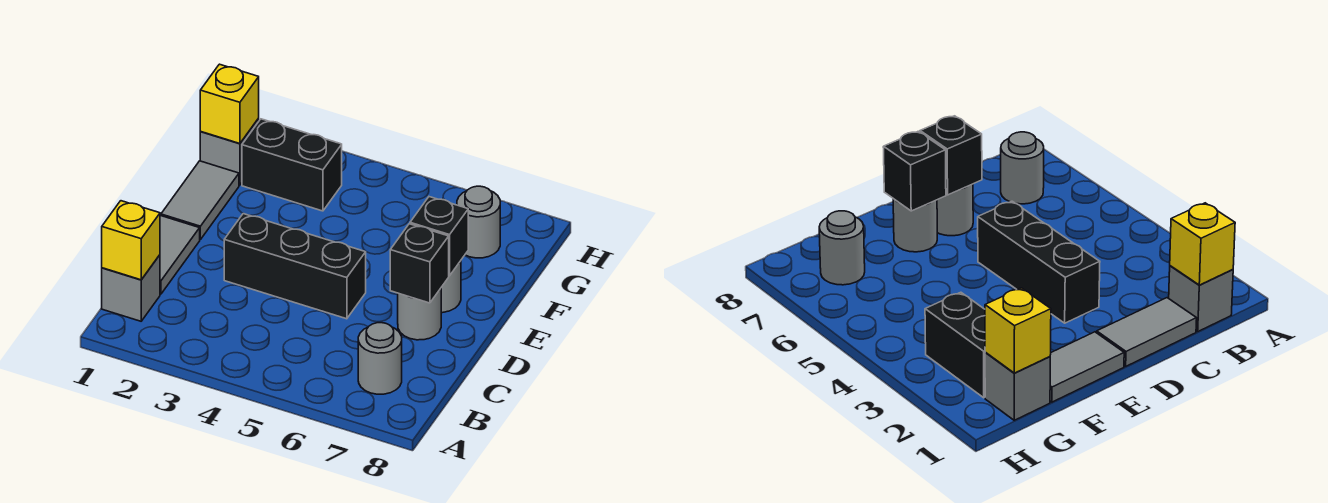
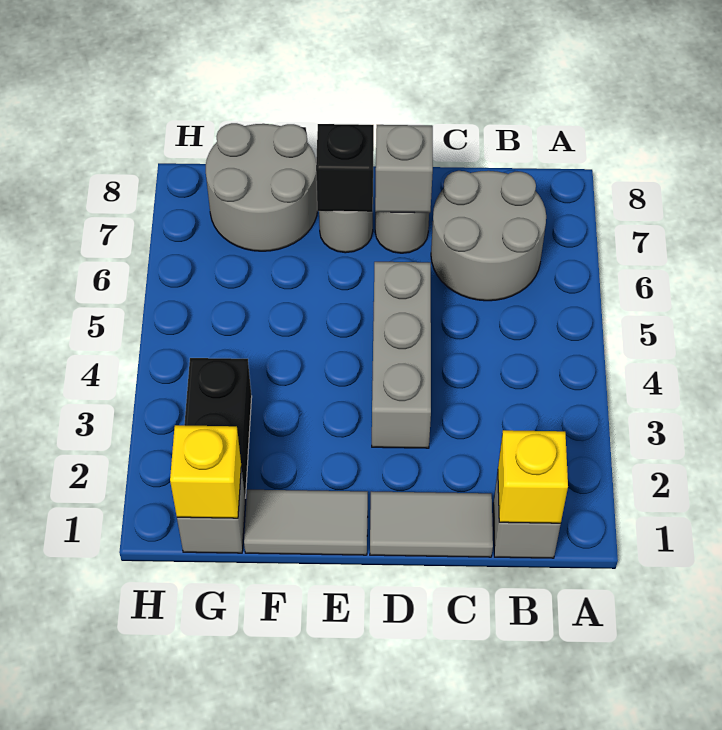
grey 1x1 round brick [358,323,402,394] -> grey 2x2 round brick [431,171,546,301]
black 1x3 brick [224,214,366,319] -> grey 1x3 brick [372,262,431,448]
black 1x1 brick [390,224,449,303] -> grey 1x1 brick [375,125,433,213]
grey 1x1 round brick [457,186,500,258] -> grey 2x2 round brick [206,123,317,251]

